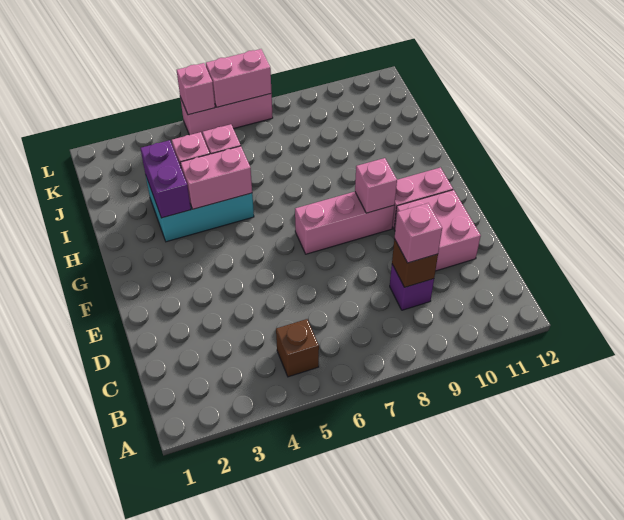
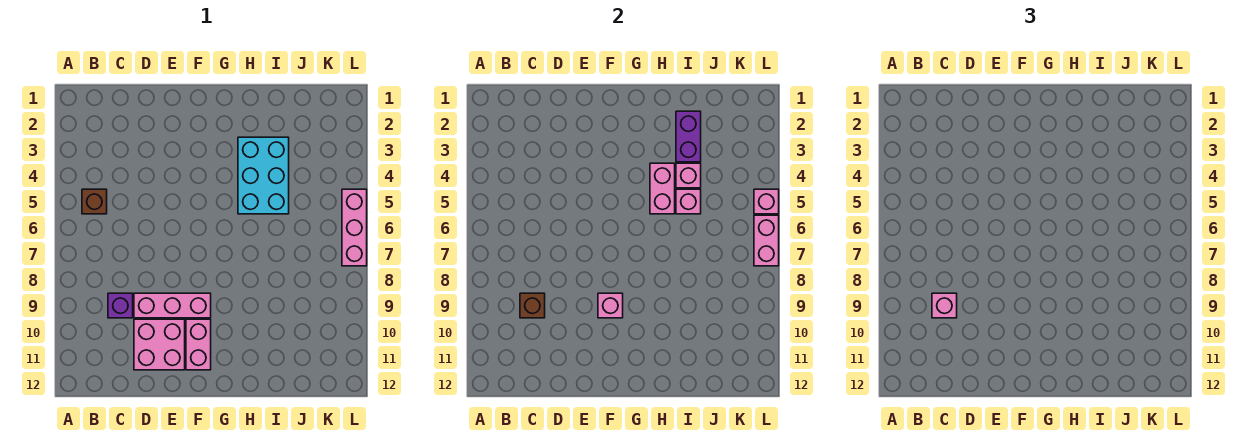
pink 1x3 brick [295,192,395,254] -> pink 1x3 brick turned to [134,293,211,318]
purple 1x2 brick [140,140,191,218] -> purple 1x2 brick turned to [676,111,701,162]

